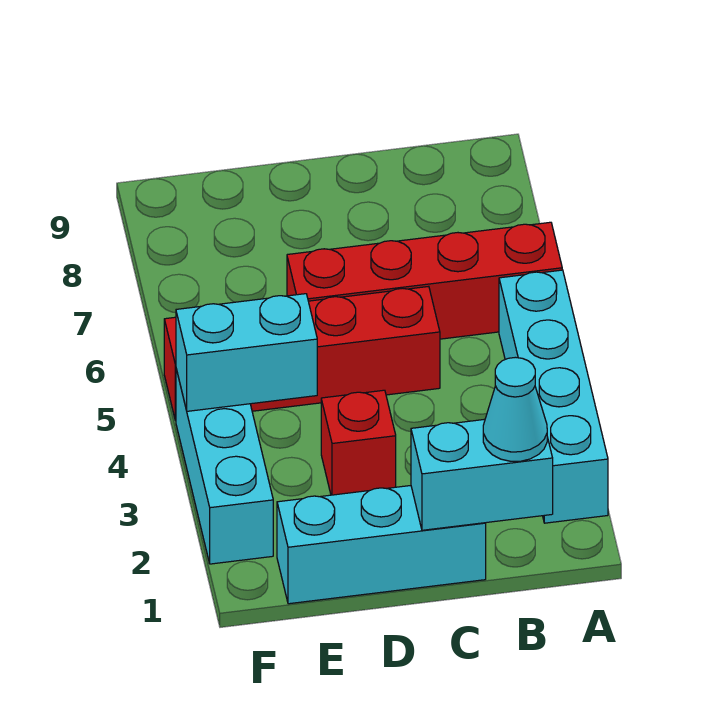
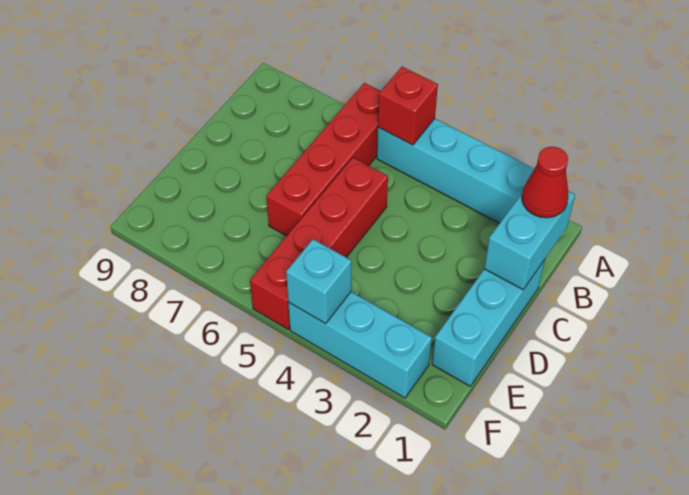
cyan 1x1 cone [483,357,547,461] -> red 1x1 cone [522,147,568,218]
red 1x1 brick [321,390,396,495] -> red 1x1 brick moved to [378,67,438,145]
cyan 1x2 brick [176,294,317,411] -> cyan 1x1 brick [286,239,351,324]

